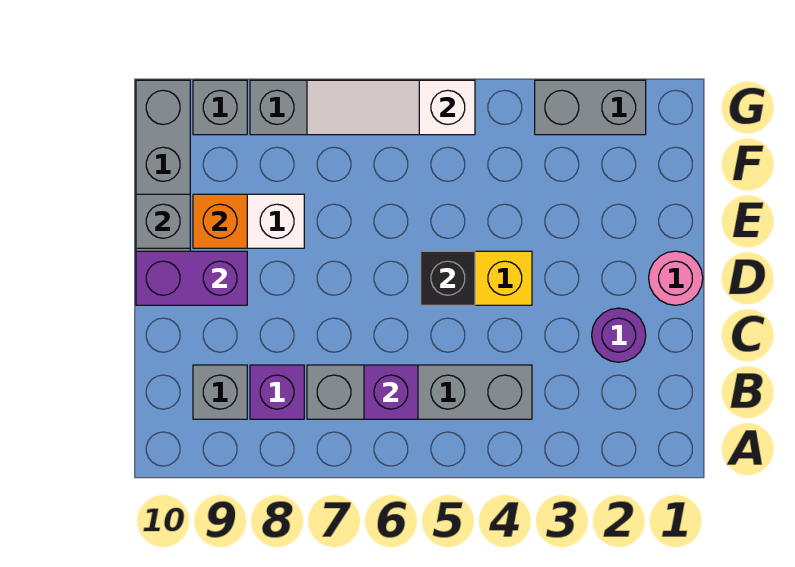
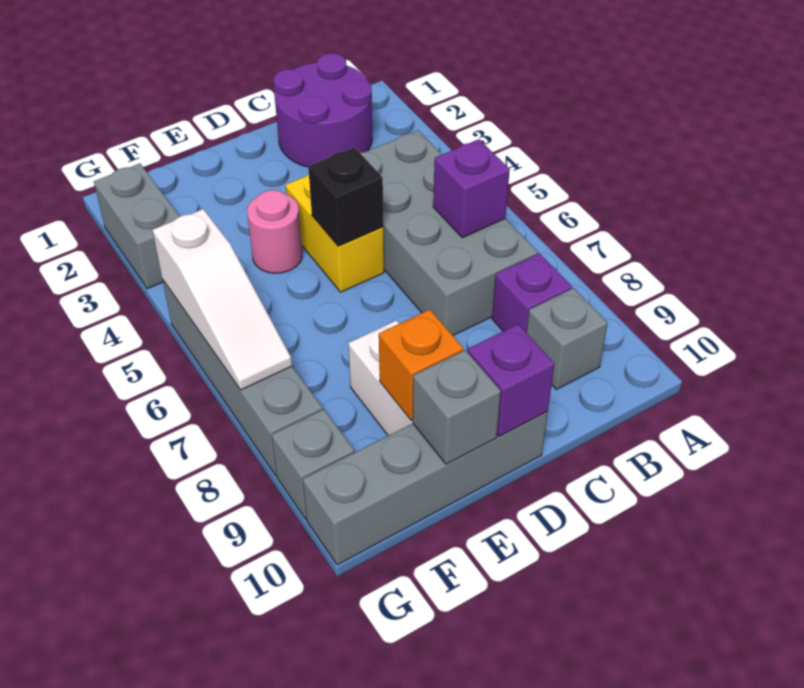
grey 1x4 brick [307,365,532,419] -> grey 2x4 brick [361,130,538,335]
purple 1x1 round brick [592,308,646,362] -> purple 2x2 round brick [274,53,372,167]
pink 1x1 round brick [649,251,703,305] -> pink 1x1 round brick moved to [247,190,302,273]
purple 1x2 brick [136,251,247,305] -> purple 1x1 brick [468,324,554,436]

